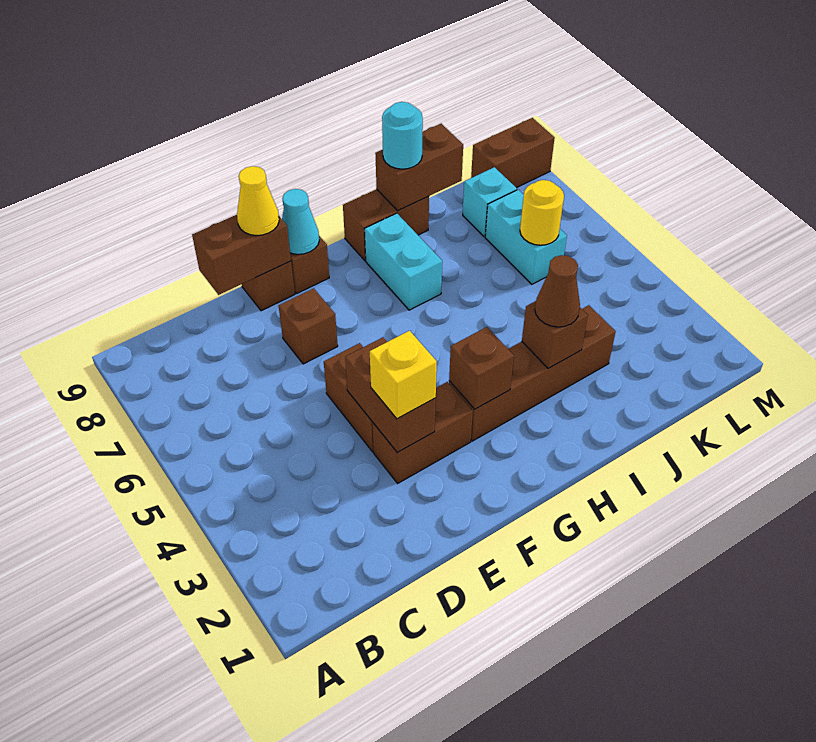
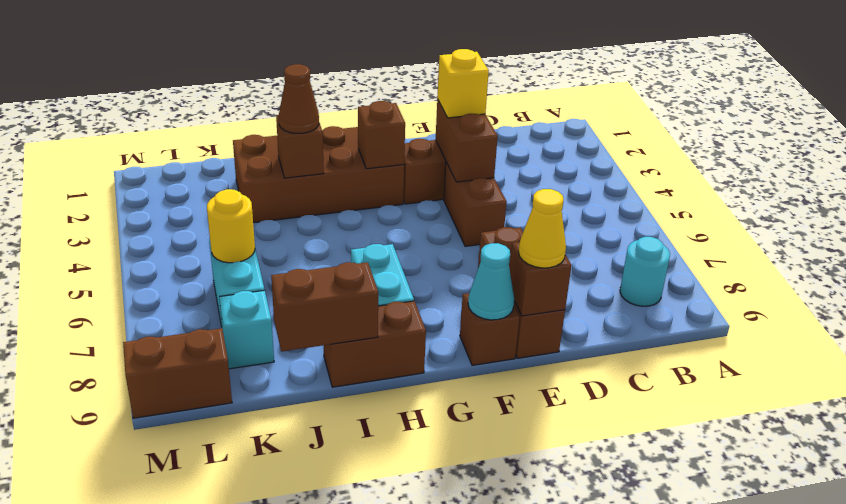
brown 1x2 brick [192,215,291,295] -> brown 1x1 brick [510,242,572,316]
brown 1x4 brick [449,305,616,441] -> brown 2x4 brick [233,126,404,223]
cyan 1x1 round brick [382,102,423,169] -> cyan 1x1 round brick moved to [620,237,670,306]

